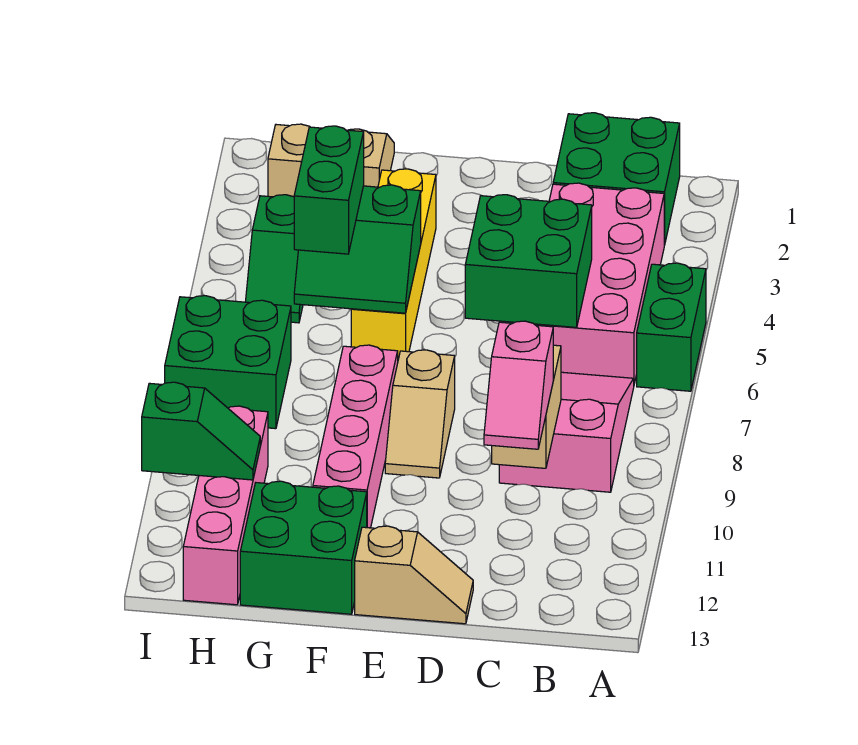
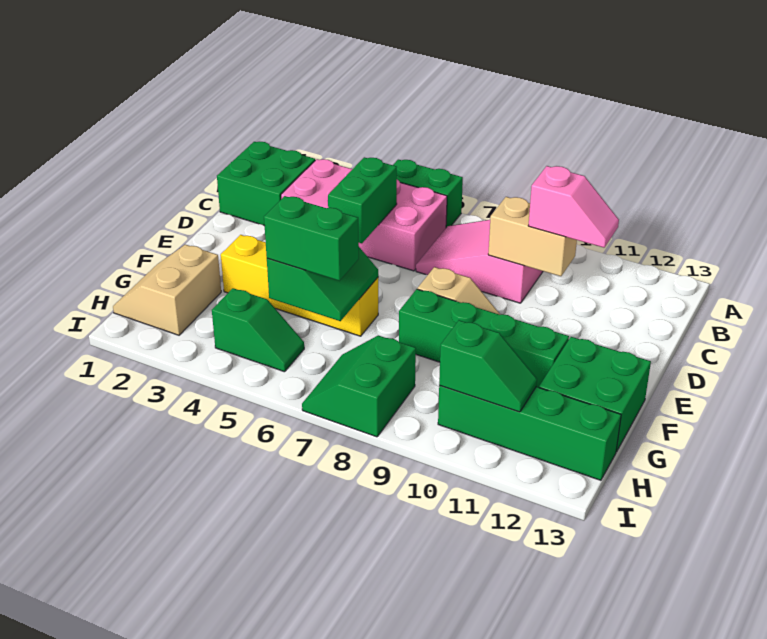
green 2x2 brick [465,195,592,327] -> green 1x2 brick [328,157,397,243]
tan 1x2 slope [355,526,473,624] -> none
pink 1x4 brick [313,345,398,528] -> green 1x4 brick [399,289,569,387]
green 2x2 brick [165,296,291,429] -> green 2x2 slope [302,335,416,437]
pink 1x4 brick [183,406,268,605] -> green 1x4 brick [438,385,621,480]
green 1x2 slope [142,382,260,480] -> green 1x2 slope turned to [439,320,537,412]

